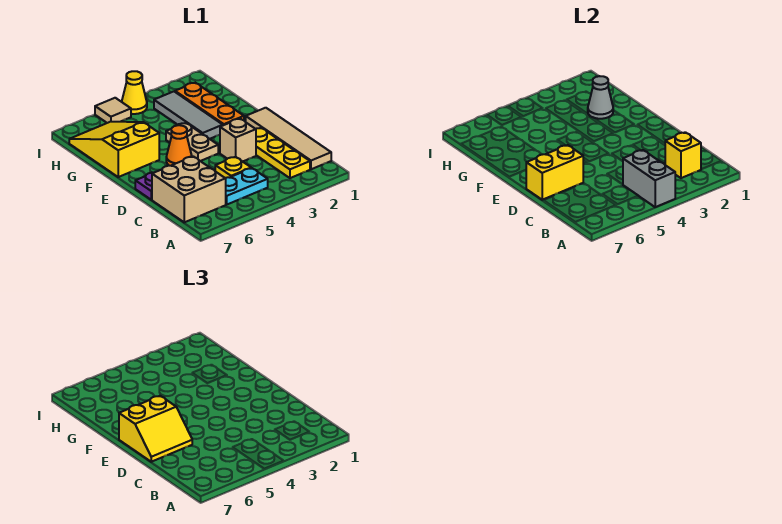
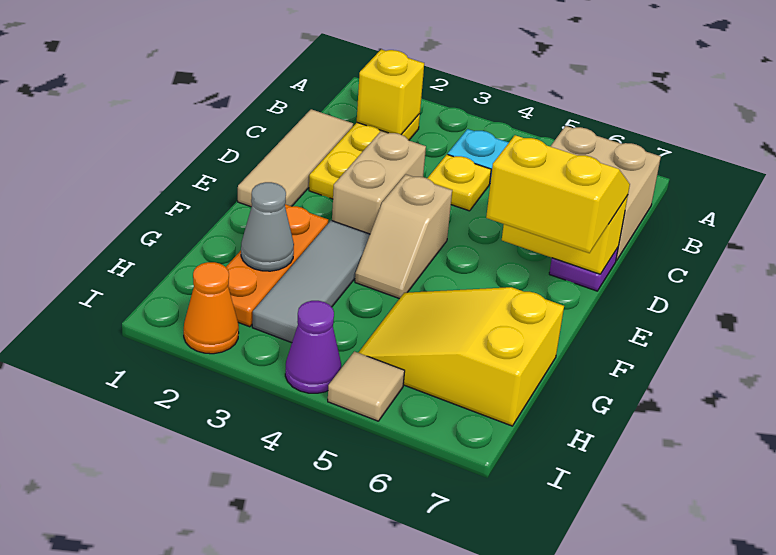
grey 1x2 brick [623,150,675,207] -> none
tan 1x4 tile [246,108,331,169] -> tan 1x3 tile [238,109,353,207]
tan 1x1 brick [220,119,256,161] -> tan 1x2 brick [332,131,426,234]
tan 1x2 plate [166,123,218,161] -> tan 1x2 slope [355,174,452,299]
orange 1x1 cone [166,125,192,166] -> orange 1x1 cone moved to [184,262,239,354]
yellow 2x3 slope [69,122,159,177] -> yellow 2x3 slope turned to [358,287,564,426]
yellow 1x1 cone [122,71,147,114] -> purple 1x1 cone [285,301,341,393]

